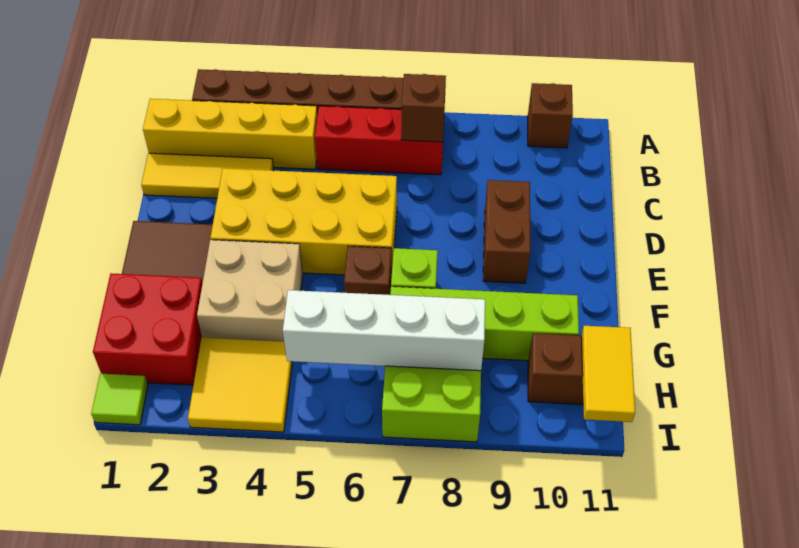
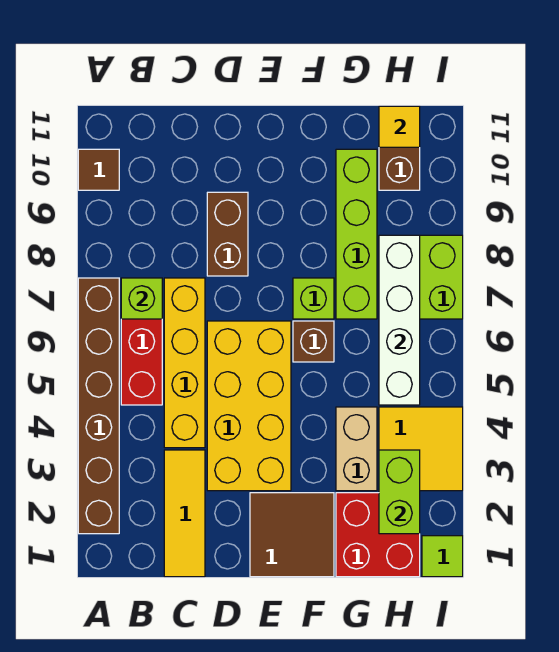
brown 1x1 brick [528,83,573,148] -> brown 1x1 tile [78,149,119,190]
yellow 1x4 brick [143,99,317,169] -> yellow 1x4 brick moved to [164,278,205,448]
brown 1x1 brick [401,74,446,142] -> lime 1x1 brick [121,278,162,319]
brown 1x2 brick [483,180,530,283] -> brown 1x2 brick turned to [207,192,248,276]
tan 2x2 brick [197,240,303,341] -> tan 1x2 brick [336,407,377,491]
none -> lime 1x2 brick [379,450,420,534]
yellow 1x2 tile [581,326,635,422] -> yellow 1x1 tile [379,106,420,147]

